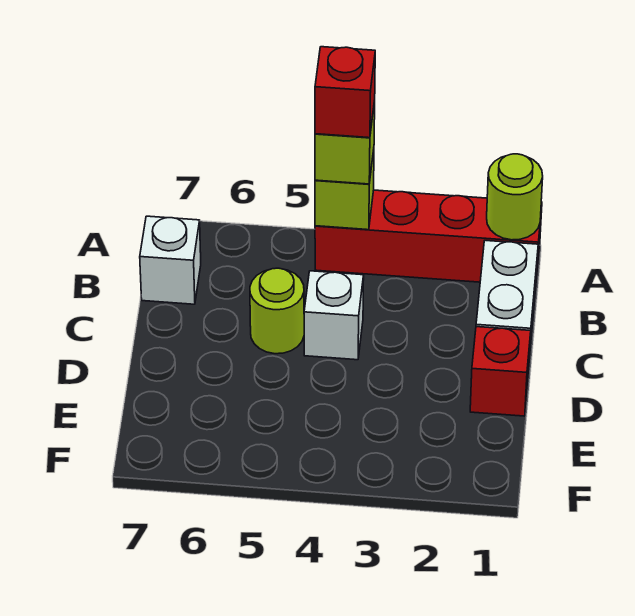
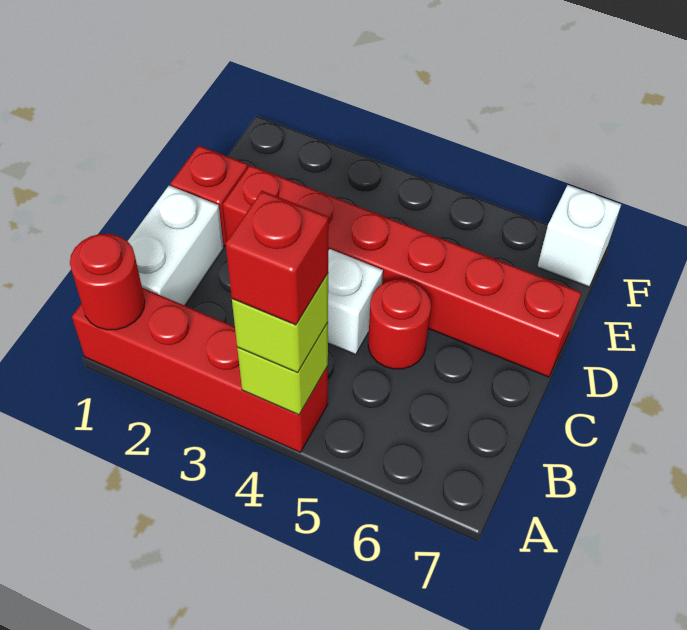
lime 1x1 round brick [487,154,543,240] -> red 1x1 round brick [70,234,145,330]
white 1x1 brick [140,216,201,304] -> white 1x1 brick moved to [537,185,621,287]
lime 1x1 round brick [250,268,304,354] -> red 1x1 round brick [368,280,431,369]
none -> red 1x6 brick [223,165,582,377]

